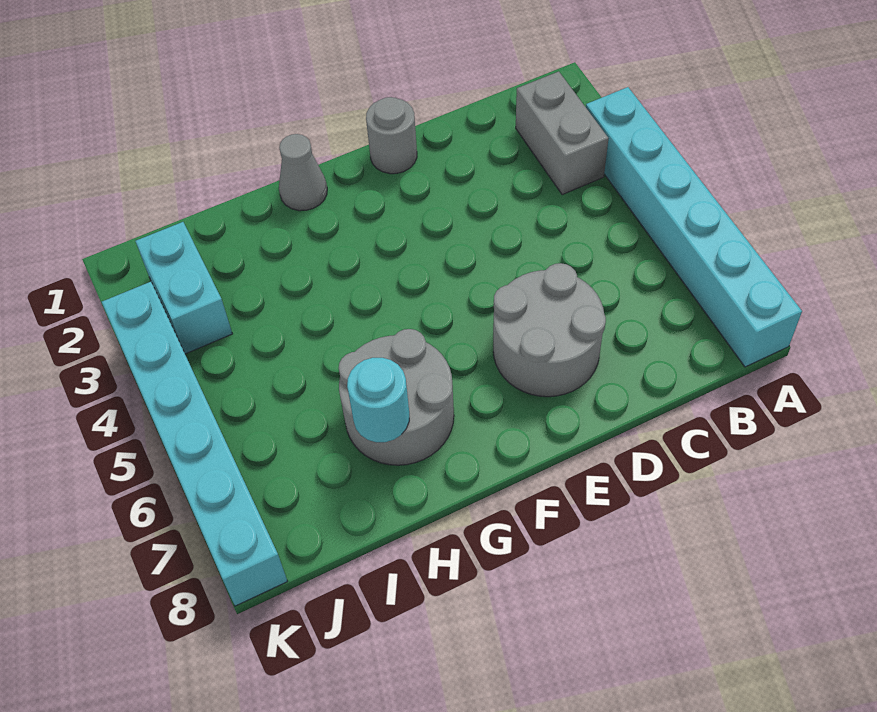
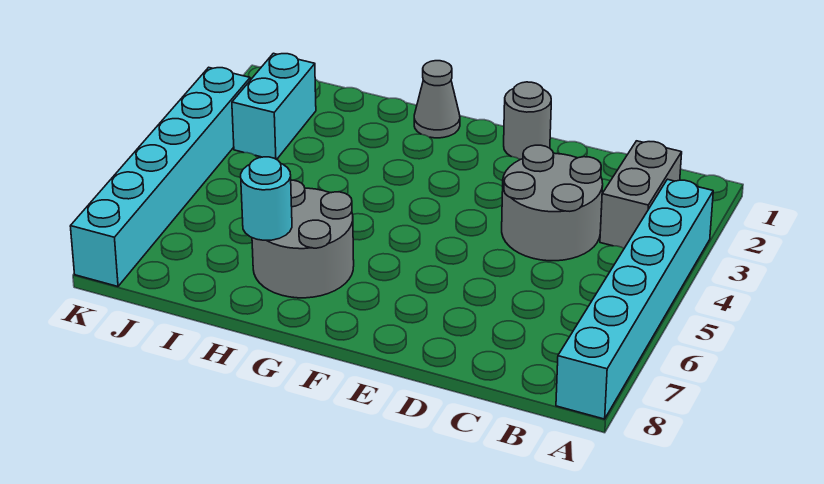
grey 2x2 round brick [493,263,606,397] -> grey 2x2 round brick moved to [502,145,603,261]

